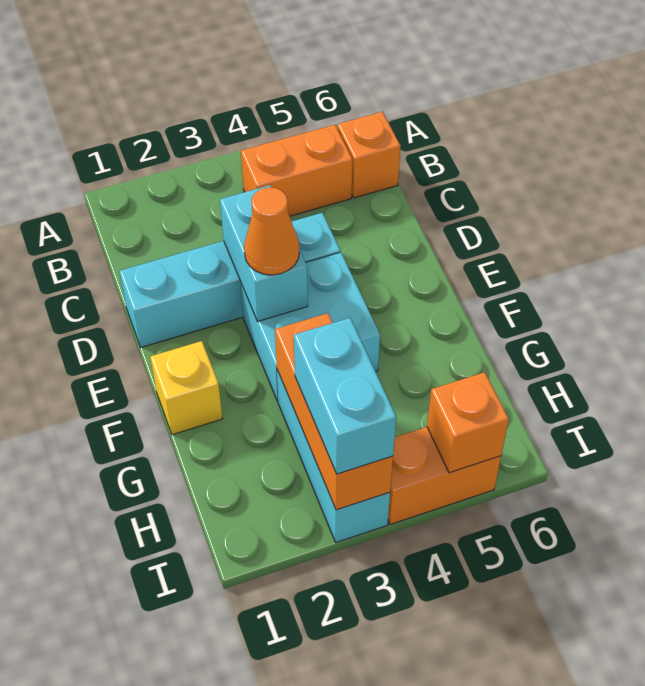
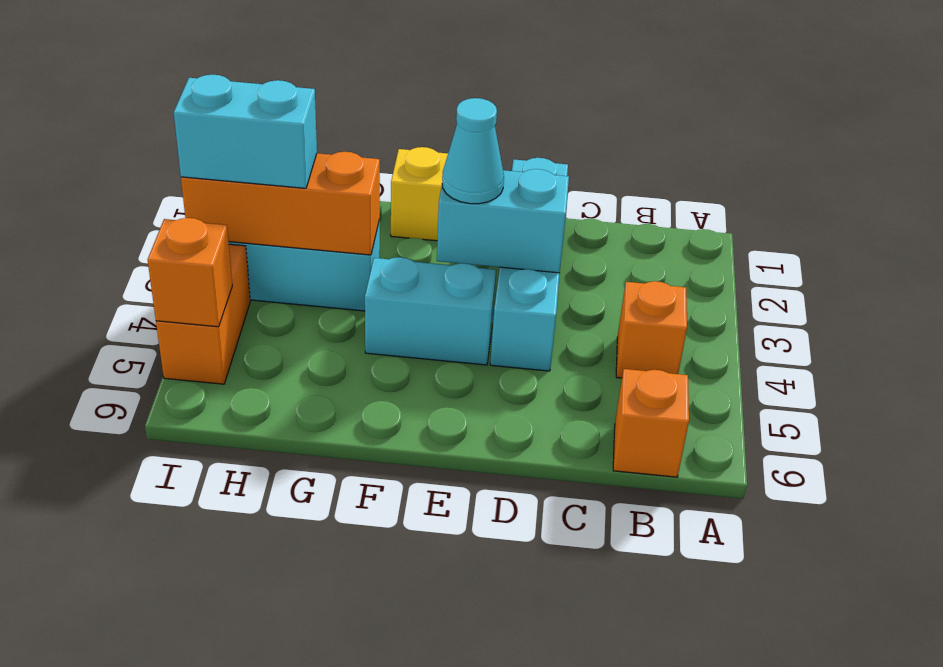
orange 1x2 brick [241,125,352,216] -> orange 1x1 brick [616,281,687,378]
cyan 2x2 brick [241,252,380,401] -> cyan 1x2 brick [365,257,496,365]
orange 1x1 cone [244,187,299,275] -> cyan 1x1 cone [442,98,504,204]

